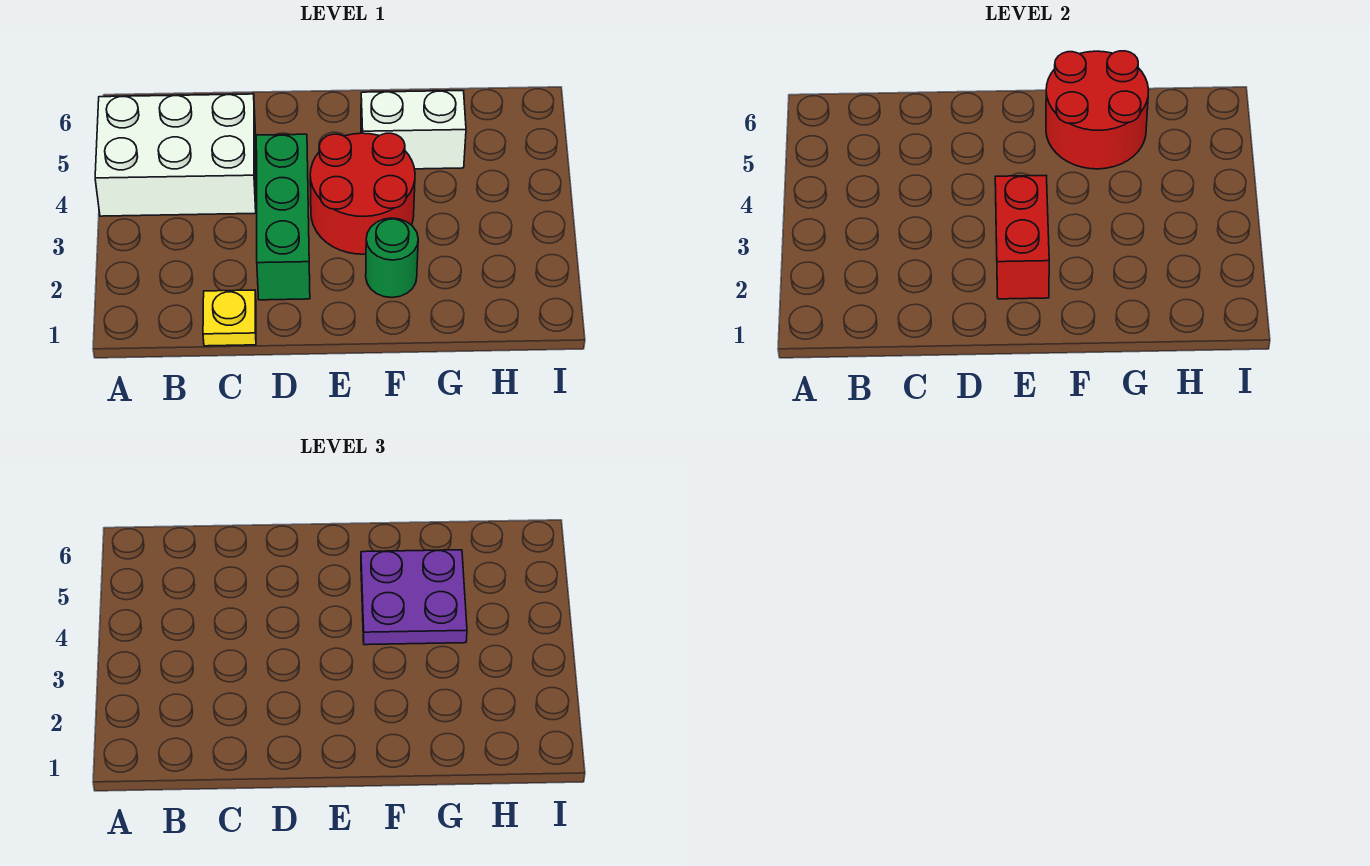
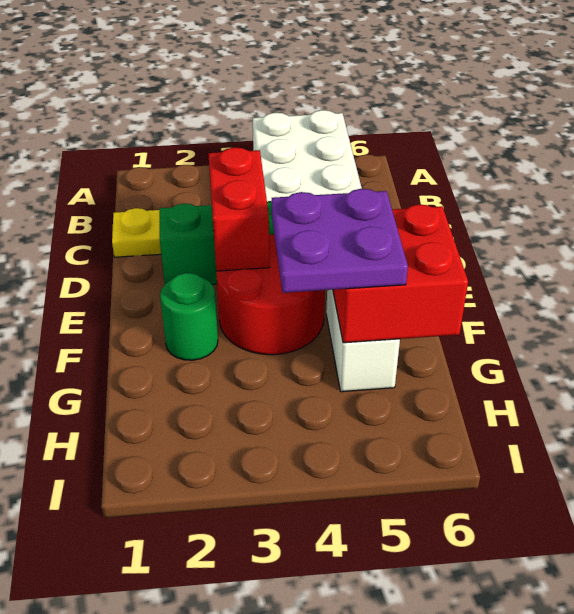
red 1x2 brick [995,176,1049,299] -> red 1x2 brick turned to [208,147,270,271]
red 2x2 round brick [1046,51,1149,169] -> red 2x2 brick [333,204,468,343]

